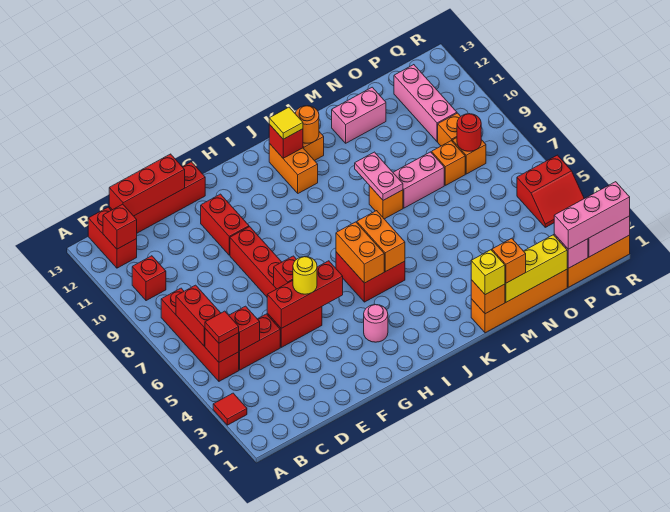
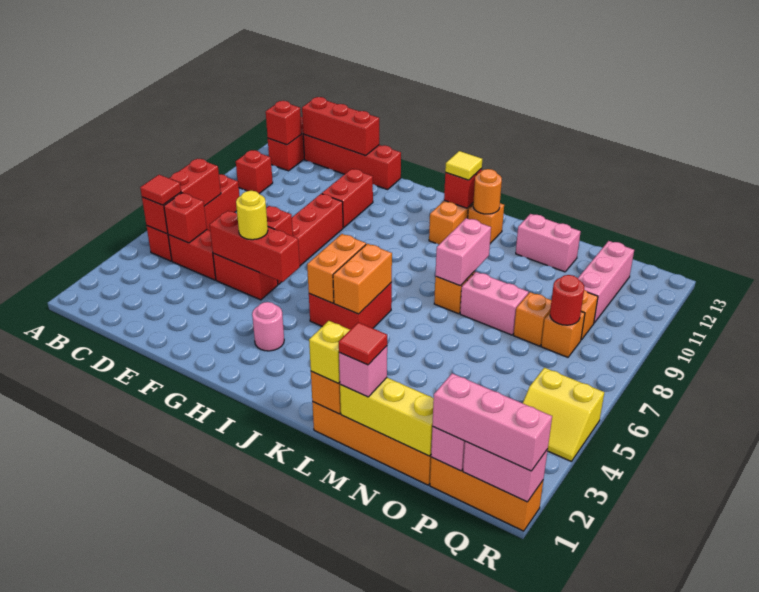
red 1x1 tile [213,393,247,425] -> red 1x1 tile moved to [339,322,387,365]
pink 1x2 plate [355,152,403,200] -> pink 1x2 brick [435,218,491,286]
orange 1x1 brick [492,238,526,283] -> pink 1x1 brick [339,346,387,397]
red 2x2 slope [517,155,584,227] -> yellow 2x2 slope [523,368,604,462]

